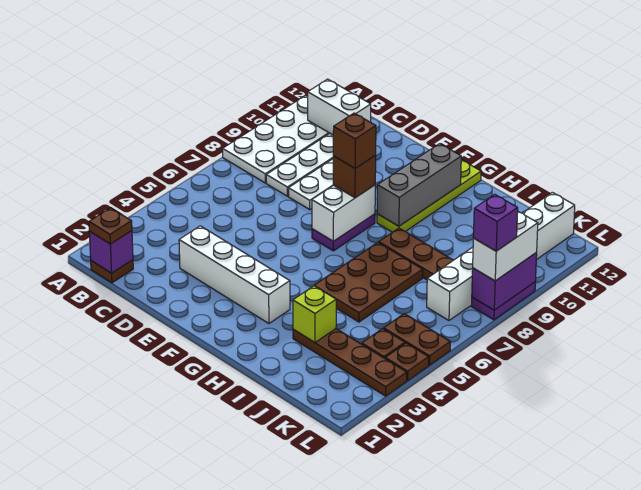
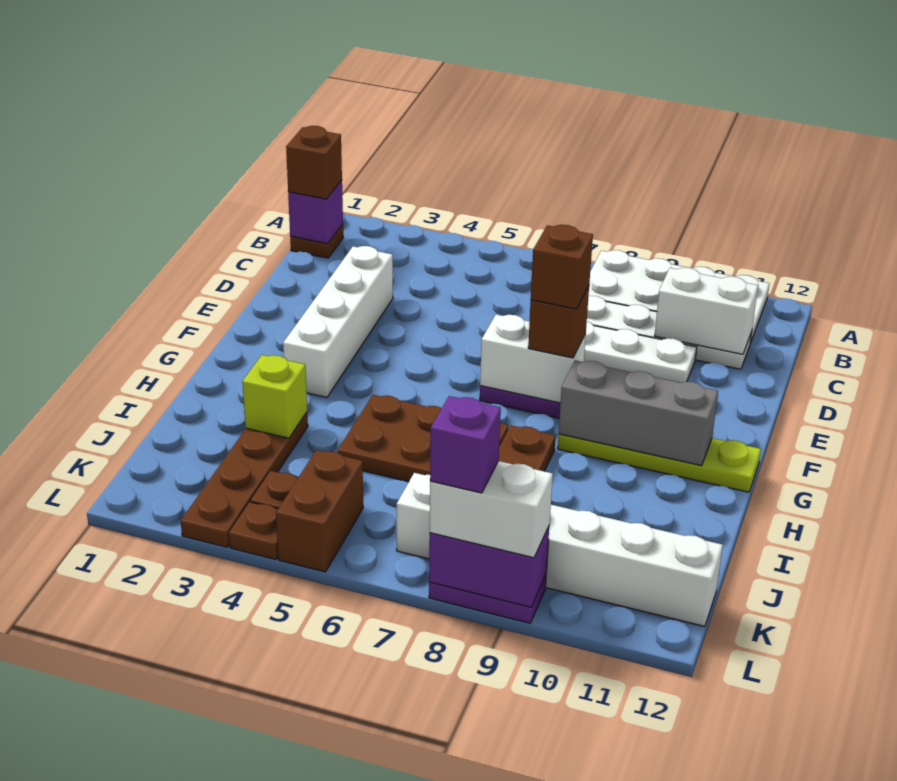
brown 1x1 plate [89,208,132,244] -> brown 1x1 brick [286,126,342,199]
white 1x2 brick [308,79,371,135] -> white 1x2 brick turned to [655,268,758,354]
brown 1x2 plate [384,314,450,365] -> brown 1x2 brick [276,450,363,572]

